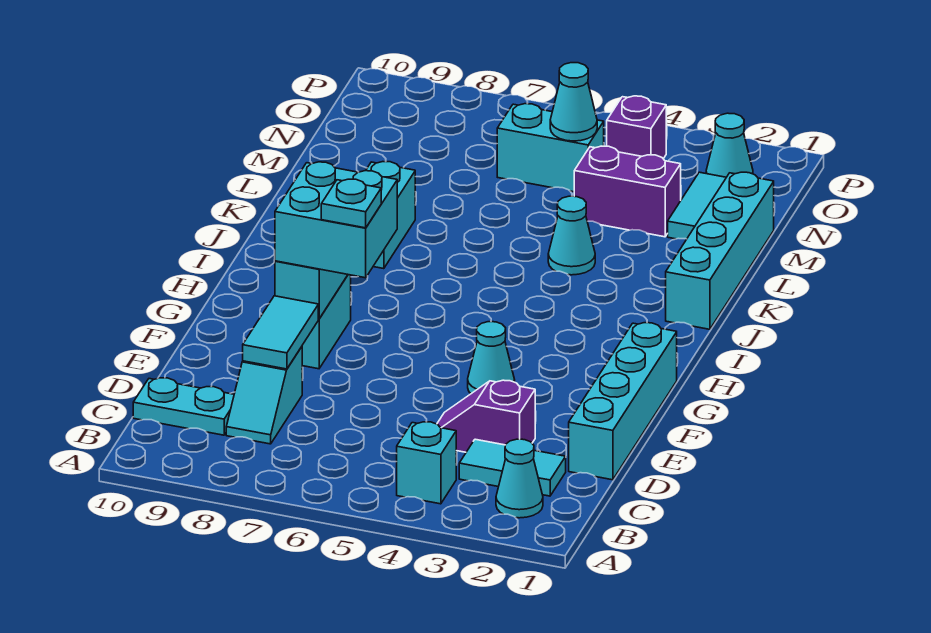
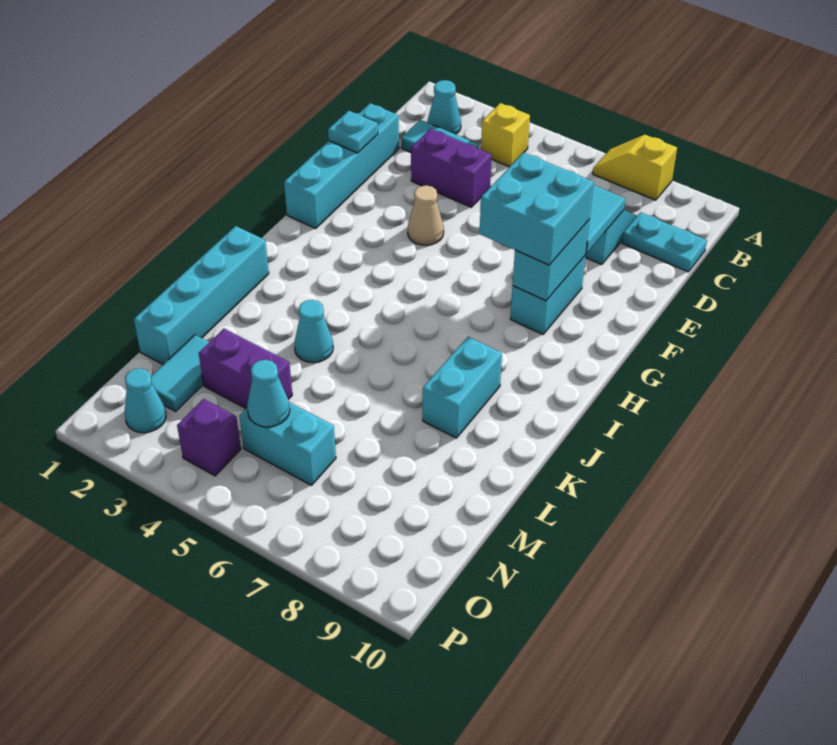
none -> yellow 1x2 slope [593,135,677,200]
cyan 1x1 brick [397,422,456,504] -> yellow 1x1 brick [481,103,530,167]
purple 1x2 slope [437,380,535,452] -> purple 1x2 brick [411,129,492,207]
cyan 1x1 cone [468,322,515,394] -> tan 1x1 cone [408,185,444,245]
cyan 1x1 plate [321,179,381,228] -> cyan 1x1 plate moved to [328,111,378,153]

